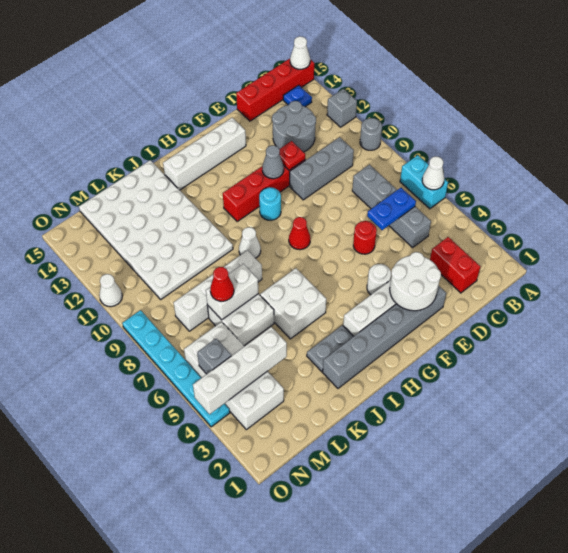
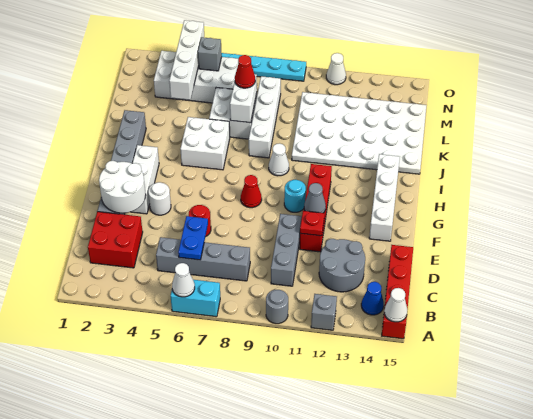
blue 1x1 plate [283,85,312,107] -> blue 1x1 cone [361,282,384,315]
red 1x2 brick [430,237,480,293] -> red 2x2 brick [88,212,143,268]
grey 1x2 plate [307,325,354,372] -> none

